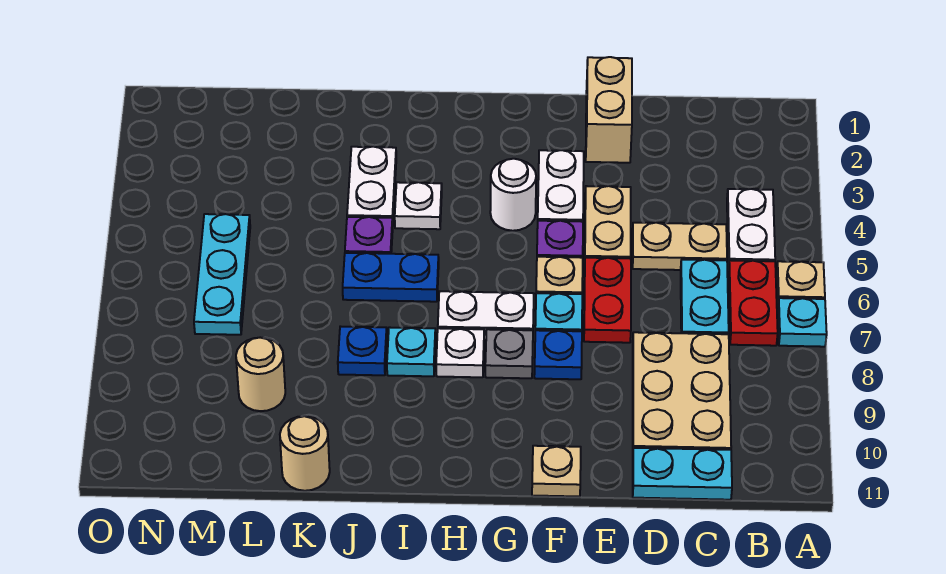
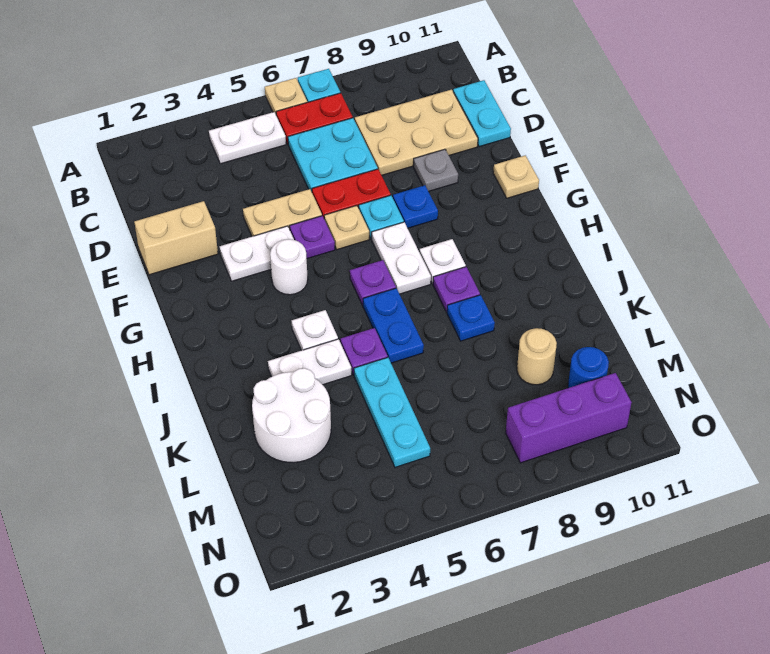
tan 1x2 plate [633,223,727,270] -> none
cyan 1x2 plate [681,260,729,334] -> cyan 2x2 plate [288,118,378,192]
grey 1x1 plate [485,329,533,378] -> grey 1x1 plate moved to [413,149,458,191]
none -> purple 1x1 plate [350,260,396,305]
cyan 1x1 plate [387,327,435,376] -> purple 1x1 plate [433,267,480,312]
none -> white 2x2 round brick [252,368,331,463]
tan 1x1 round brick [280,416,330,491] -> none
cyan 1x3 plate [194,214,250,335] -> cyan 1x3 plate turned to [354,358,430,467]
none -> blue 1x1 round brick [568,347,609,388]
none -> purple 1x3 brick [506,373,631,463]

